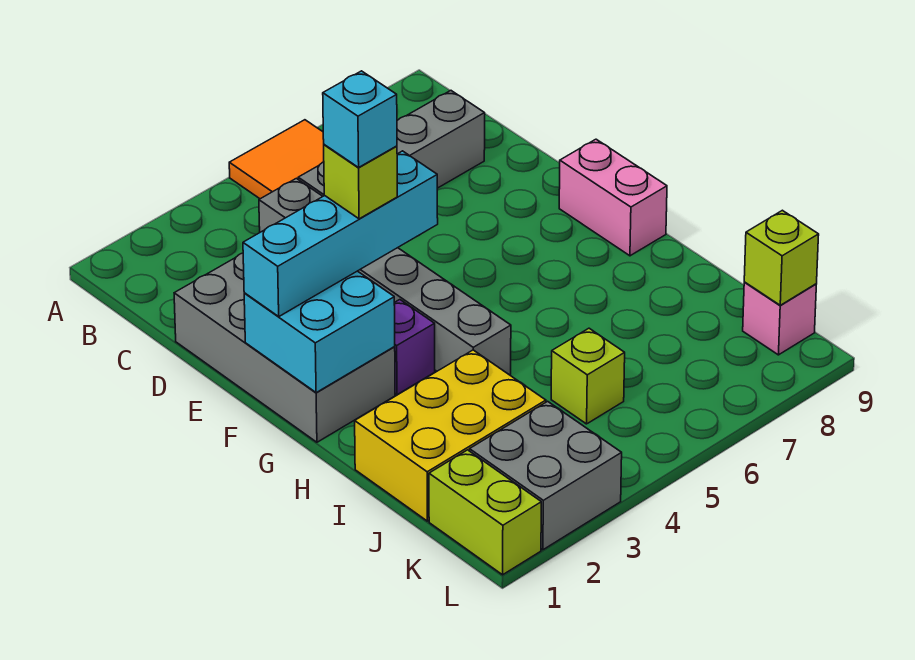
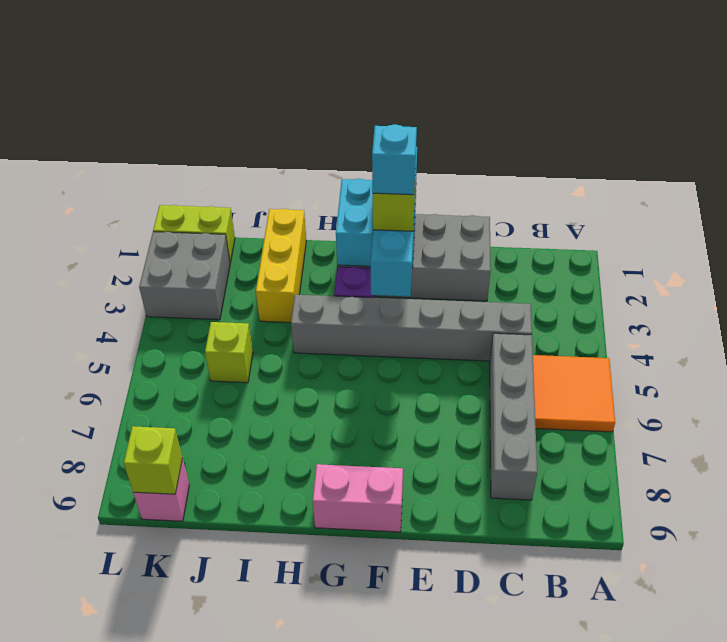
yellow 2x3 brick [355,350,546,521] -> yellow 1x3 brick [256,209,306,322]

